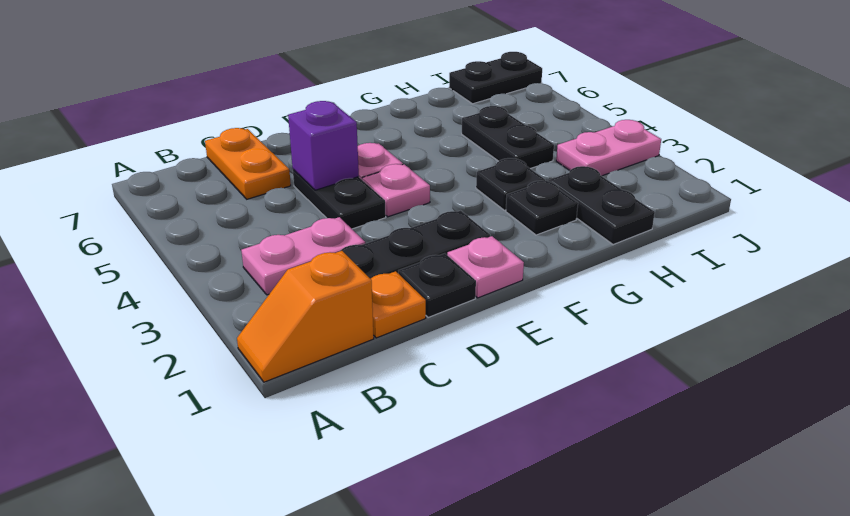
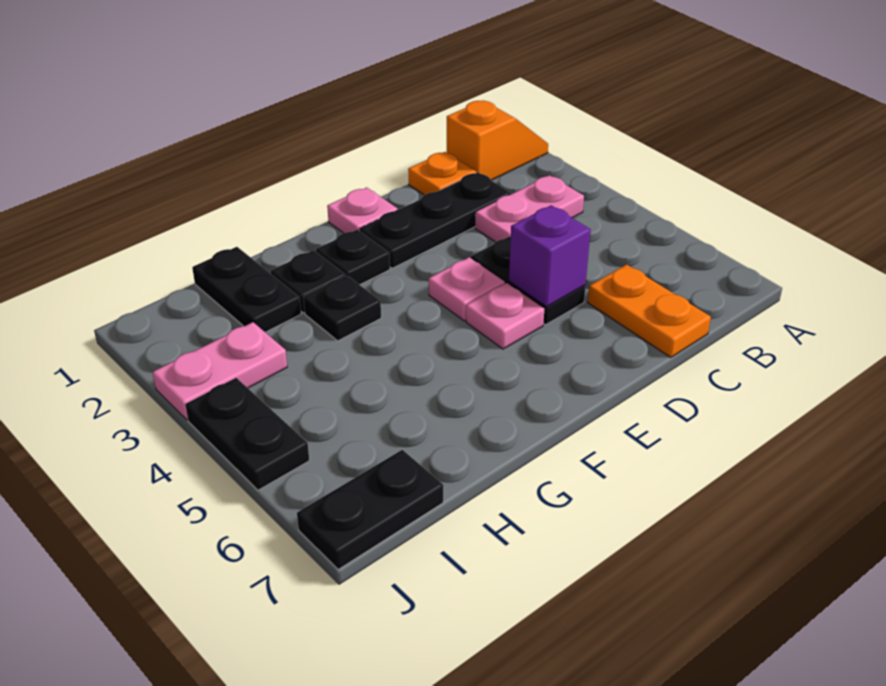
black 1x1 plate [398,253,476,317] -> black 1x1 plate moved to [316,229,390,285]
black 1x2 plate [462,106,554,169] -> black 1x2 plate moved to [185,378,309,490]

